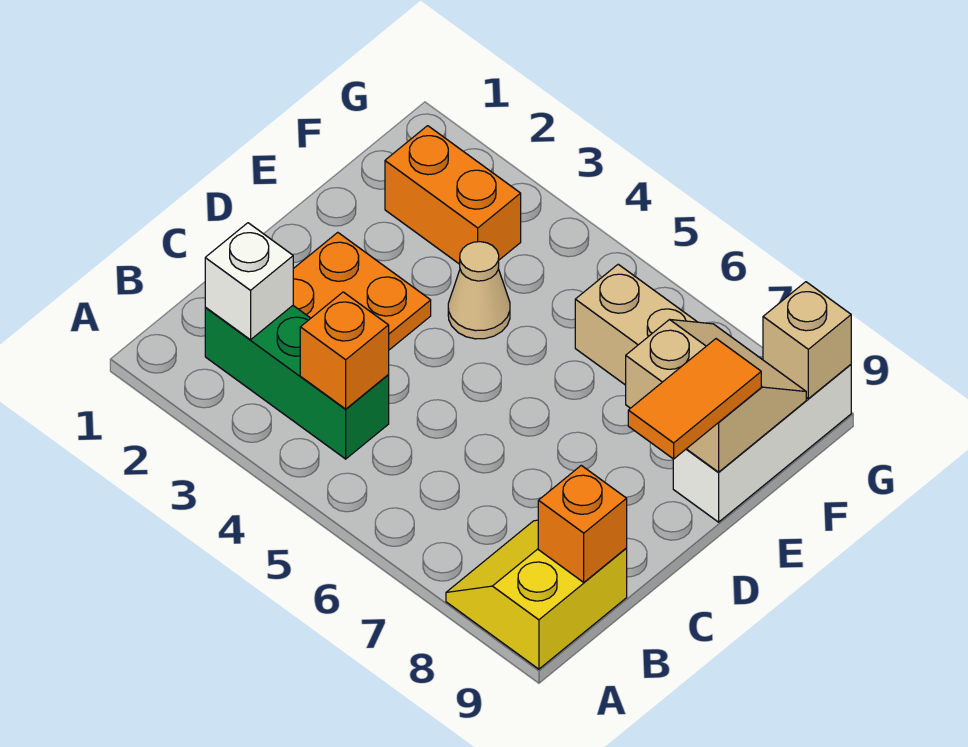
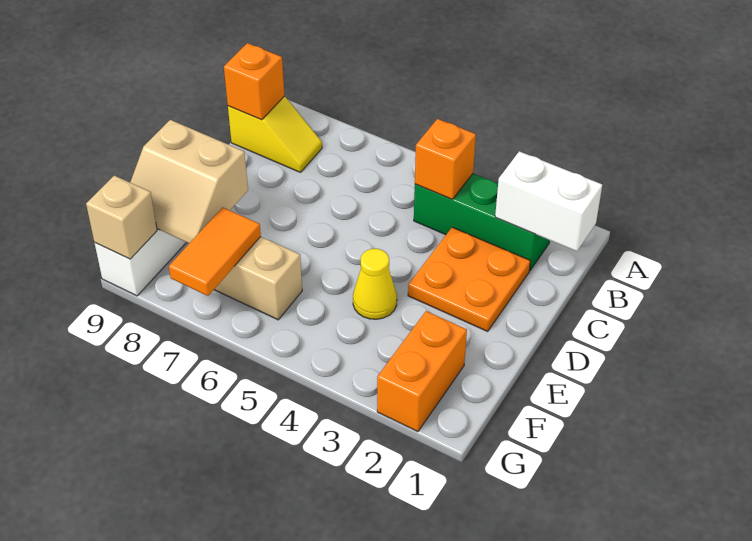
yellow 2x2 slope [446,520,627,669] -> yellow 1x2 slope [228,96,322,172]
white 1x1 brick [205,223,293,340] -> white 1x2 brick [495,151,602,251]
orange 1x2 tile [628,339,761,459] -> orange 1x2 tile moved to [169,207,261,296]
tan 1x1 cone [448,242,510,339] -> yellow 1x1 cone [353,249,397,319]
orange 1x2 brick [385,126,521,264] -> orange 1x2 brick turned to [377,311,467,432]

